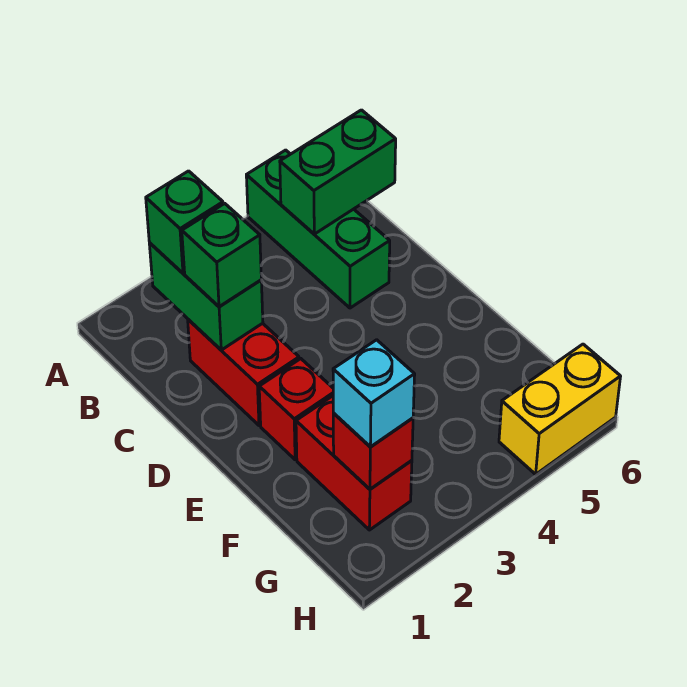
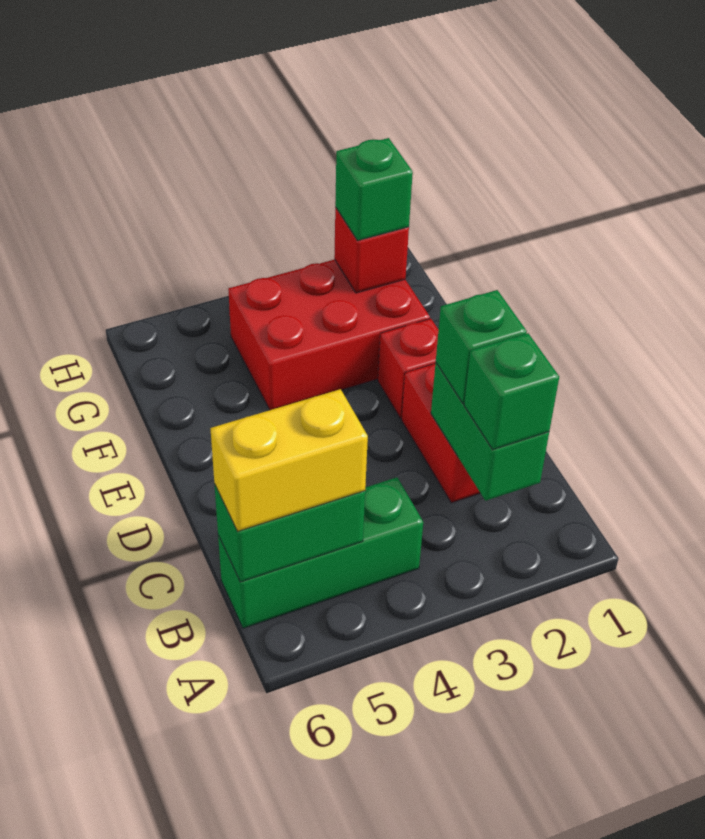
green 1x3 brick [246,150,390,308] -> green 1x3 brick turned to [218,477,423,628]
red 1x2 brick [296,396,412,530] -> red 2x3 brick [228,259,430,410]
cyan 1x1 brick [333,340,415,447] -> green 1x1 brick [335,138,413,241]
yellow 1x2 brick [499,344,621,474] -> yellow 1x2 brick moved to [210,389,368,531]

